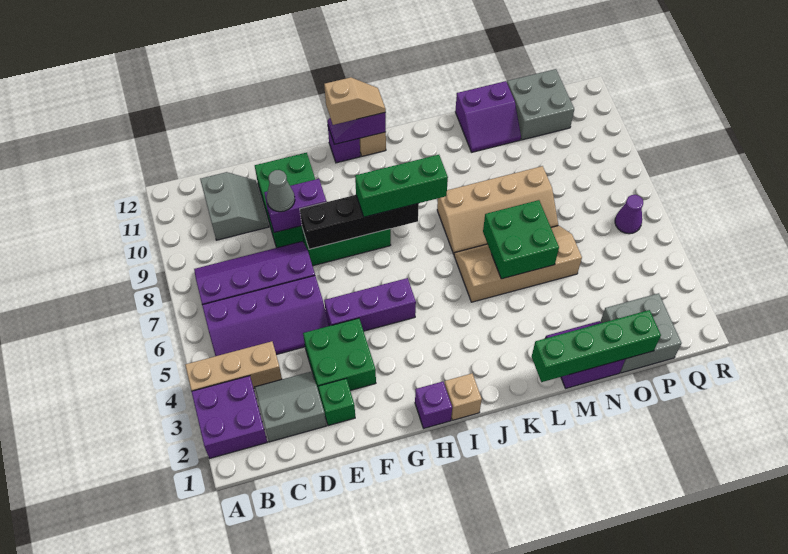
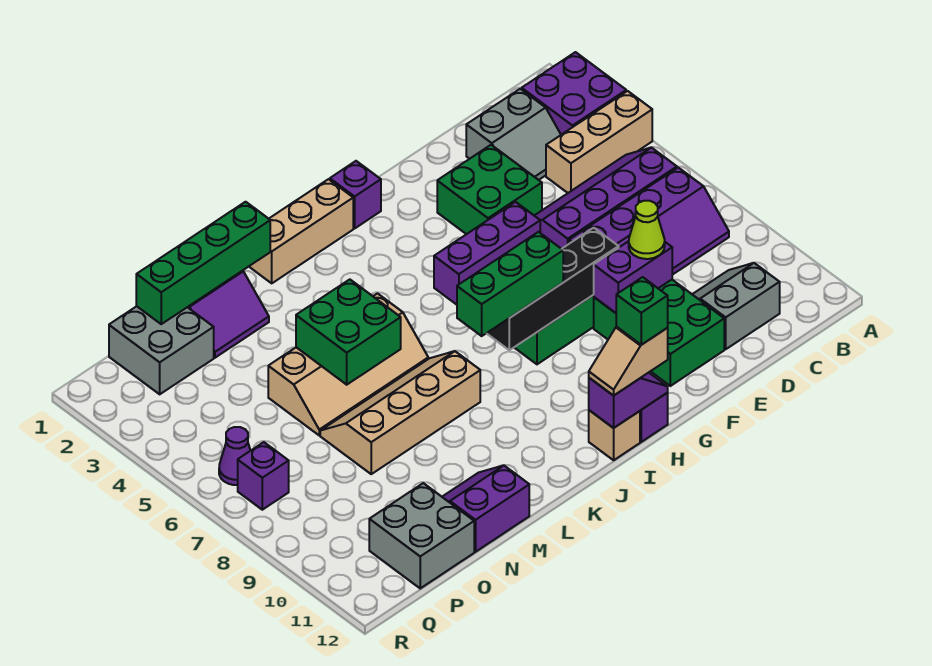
grey 2x2 slope [200,172,269,240] -> grey 2x2 slope turned to [692,263,780,349]
green 1x1 brick [318,379,355,426] -> green 1x1 brick moved to [616,277,668,345]
grey 1x1 cone [267,170,295,212] -> lime 1x1 cone [629,201,665,259]
tan 1x1 brick [445,373,482,420] -> tan 1x3 brick [249,179,353,283]
none -> purple 1x1 brick [238,442,289,510]

